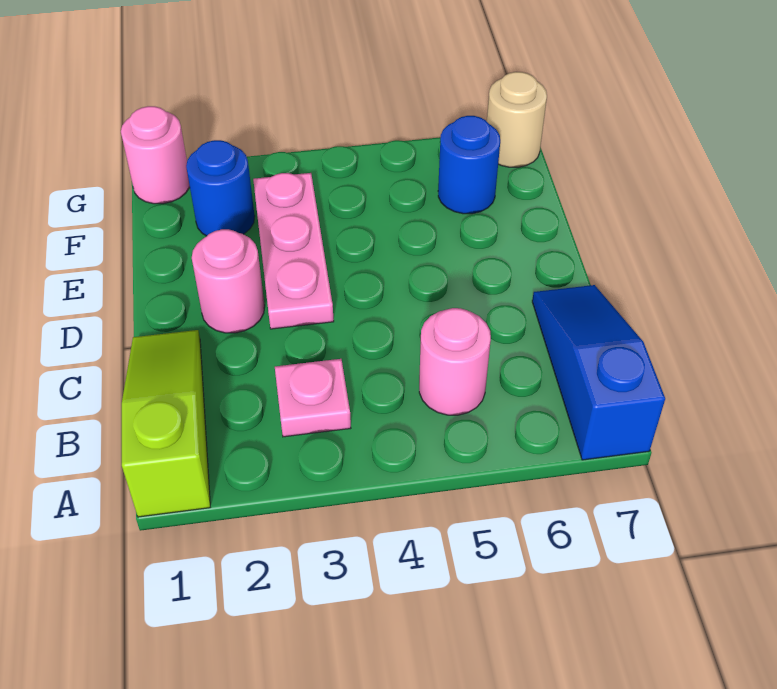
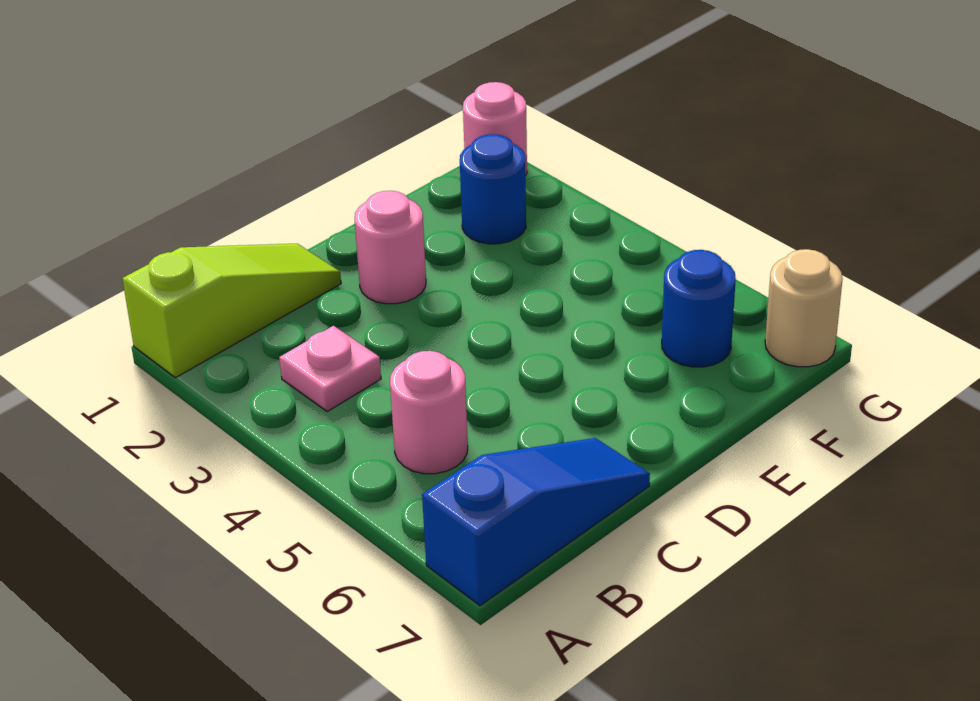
pink 1x3 plate [253,173,334,329] -> none

